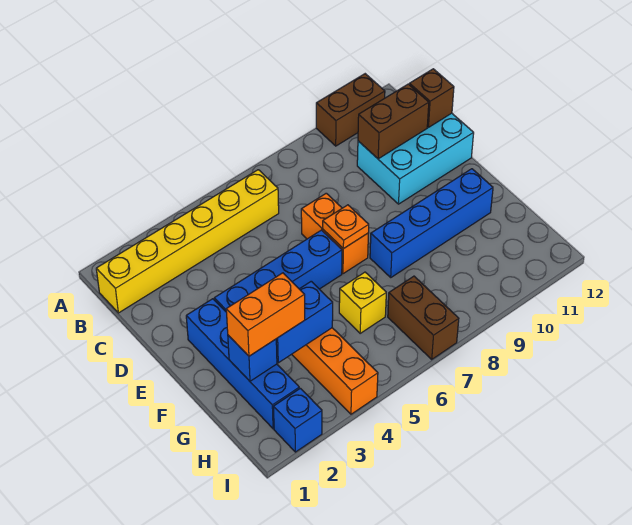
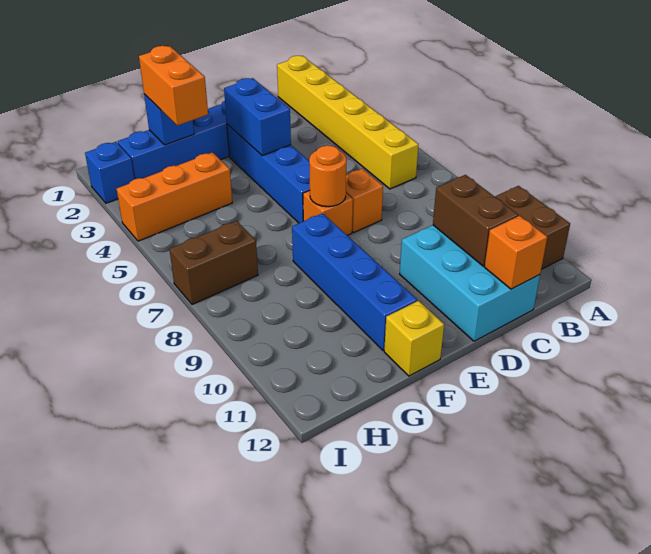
brown 1x1 brick [409,69,454,127] -> orange 1x1 brick [485,216,547,289]
orange 1x1 plate [323,205,369,249] -> orange 1x1 round brick [309,145,346,207]
blue 1x2 brick [276,281,333,363] -> blue 1x2 brick moved to [224,78,291,156]
yellow 1x1 brick [339,272,386,333] -> yellow 1x1 brick moved to [384,301,444,376]

